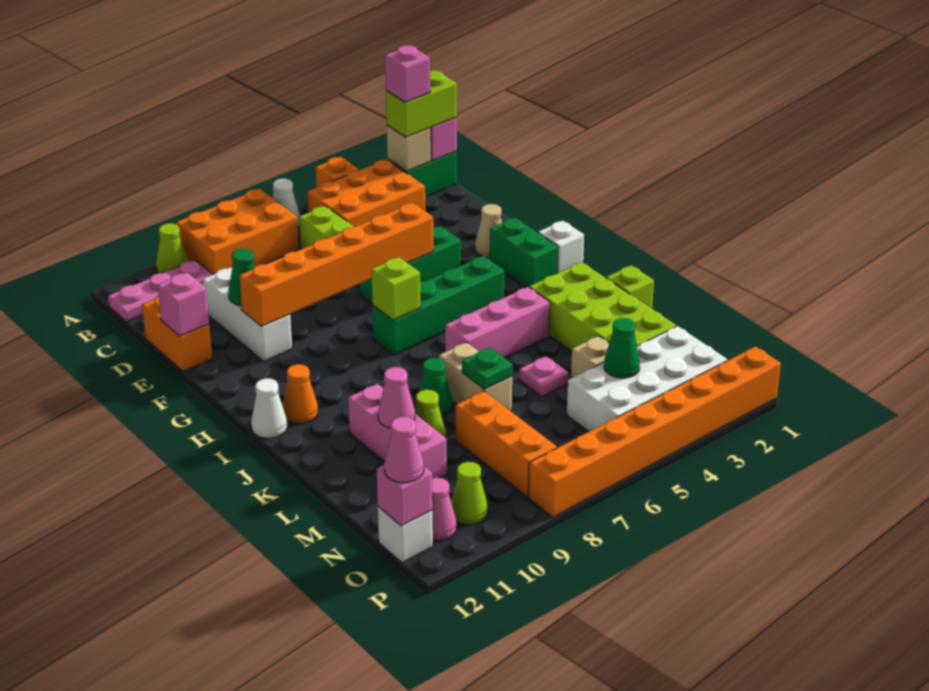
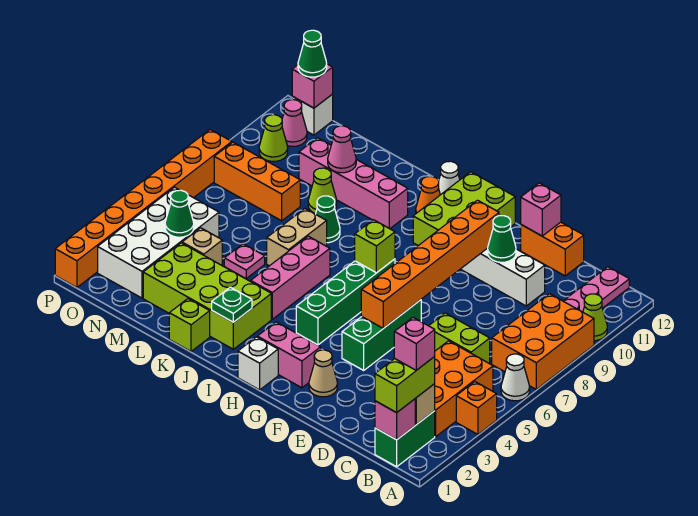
green 1x2 brick [490,218,558,287] -> pink 1x2 brick [257,322,321,388]
none -> lime 2x3 brick [413,172,515,246]
tan 1x2 brick [439,342,512,412] -> tan 1x2 brick turned to [267,209,327,266]
pink 1x3 brick [348,384,447,478] -> pink 1x4 brick [299,138,408,229]
green 1x1 plate [462,348,513,389] -> green 1x1 plate moved to [212,287,252,322]
pink 1x1 cone [384,417,424,483] -> green 1x1 cone [298,30,327,77]

